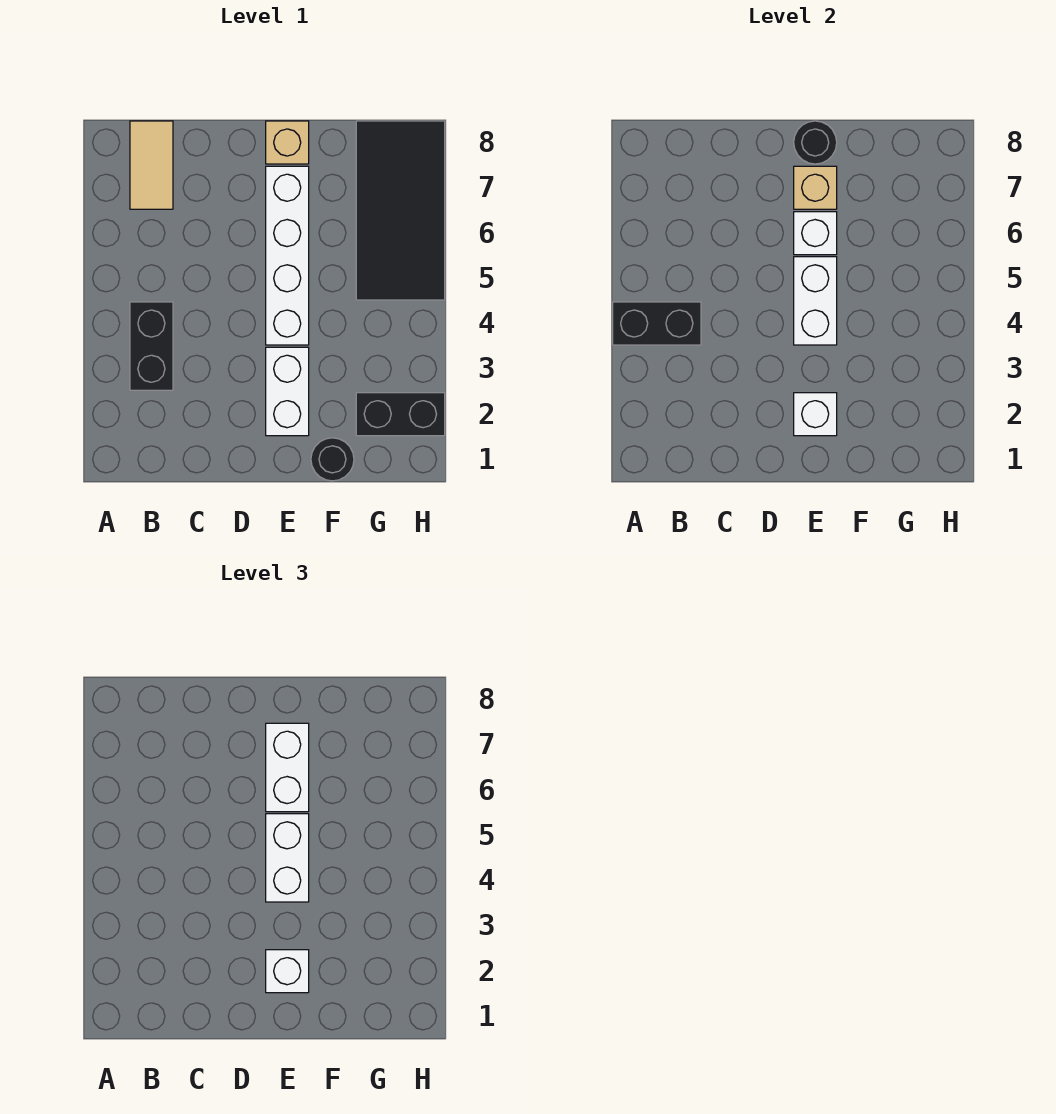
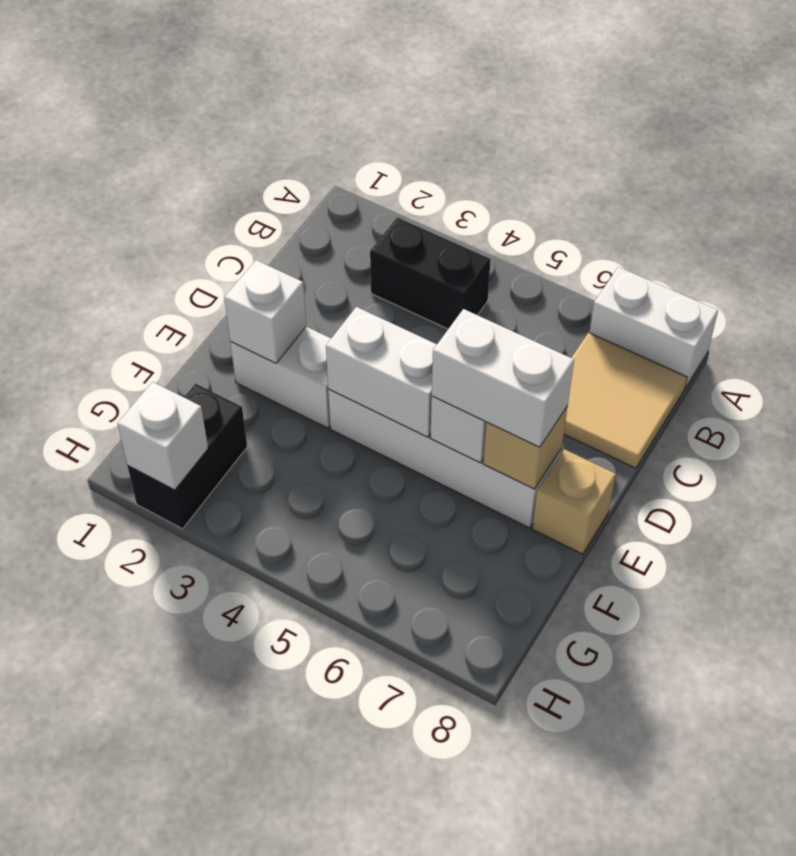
black 1x2 brick [613,302,701,345] -> none
tan 1x2 tile [130,121,173,209] -> tan 2x2 tile [564,333,687,468]
white 1x1 brick [266,950,309,993] -> white 1x1 brick moved to [117,382,208,490]
white 1x2 brick [266,814,309,902] -> white 1x2 brick moved to [589,267,718,388]
black 1x1 round brick [794,121,837,164] -> none
black 1x1 round brick [311,438,354,481] -> none
black 2x4 tile [356,121,445,300] -> none

